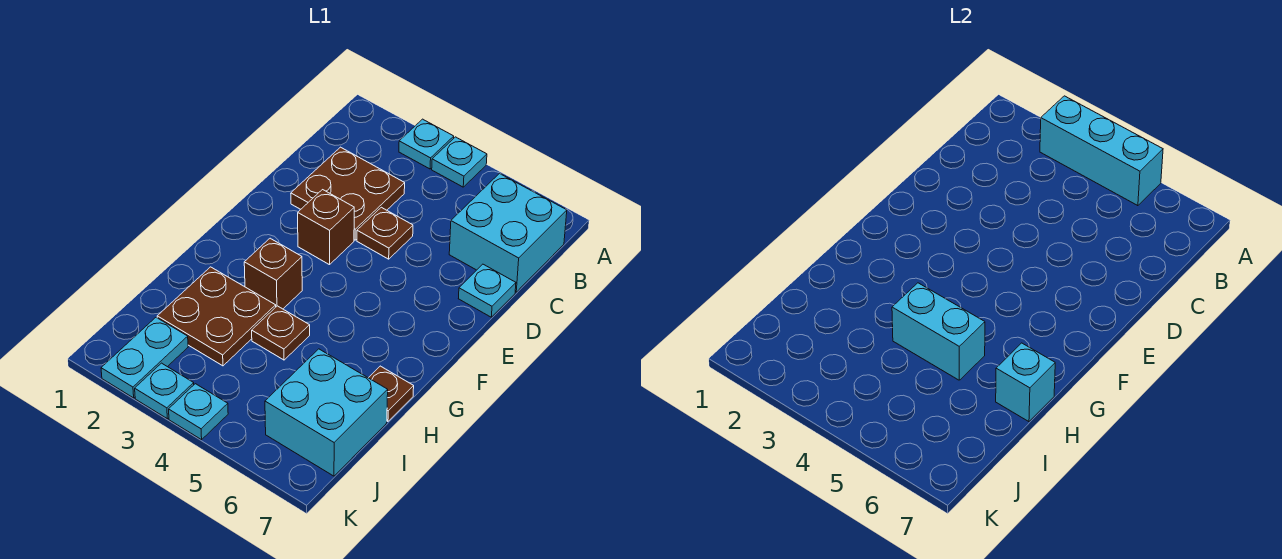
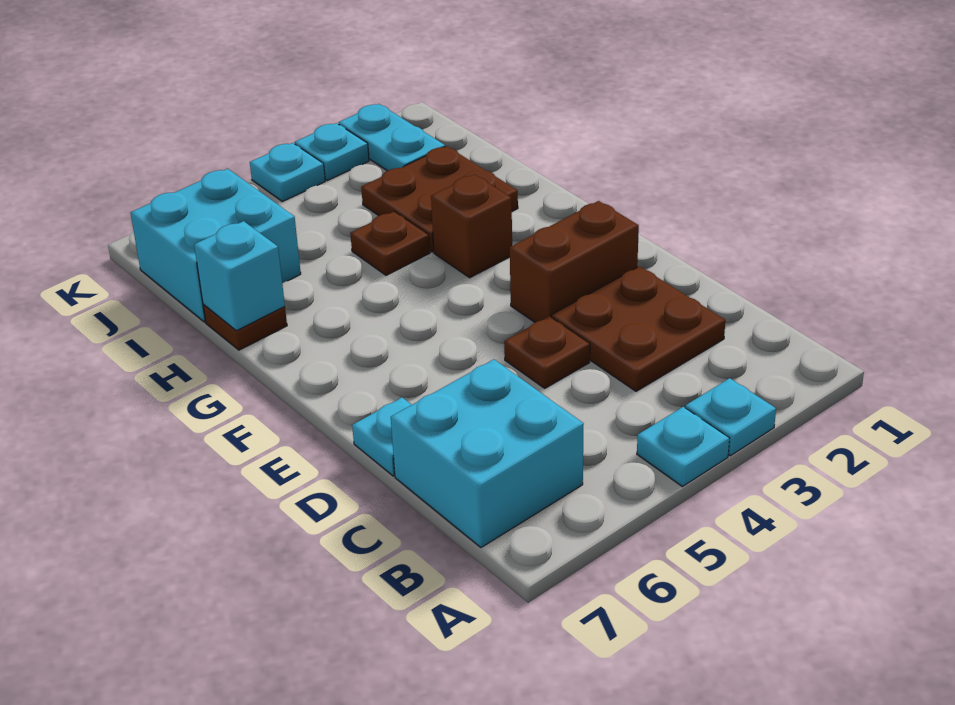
cyan 1x3 brick [1040,96,1163,206] -> none
brown 1x1 brick [298,190,354,265] -> brown 1x2 brick [510,201,639,322]
cyan 1x2 brick [892,283,985,380] -> none

